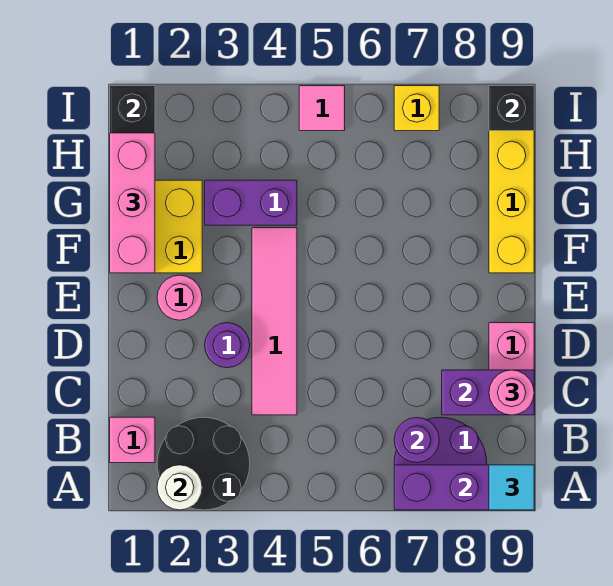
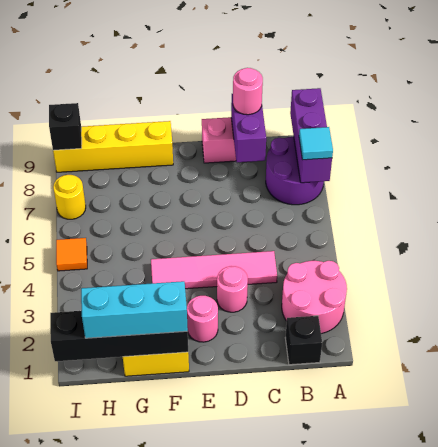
black 2x2 round brick [157,417,250,510] -> pink 2x2 round brick [282,261,347,334]
white 1x1 round brick [157,465,202,510] -> none
cyan 1x1 tile [489,465,534,510] -> cyan 1x1 tile moved to [299,127,333,160]
pink 1x1 brick [110,417,155,463] -> black 1x1 brick [285,316,322,365]
purple 1x1 round brick [394,417,439,463] -> none
purple 1x1 round brick [205,323,250,368] -> pink 1x1 round brick [217,266,248,312]
pink 1x3 brick [110,133,155,273] -> cyan 1x3 brick [81,281,188,338]
purple 1x2 brick [205,180,297,225] -> none
pink 1x1 tile [299,86,345,131] -> orange 1x1 tile [56,238,87,271]
yellow 1x1 brick [394,86,439,131] -> yellow 1x1 round brick [53,175,86,219]

